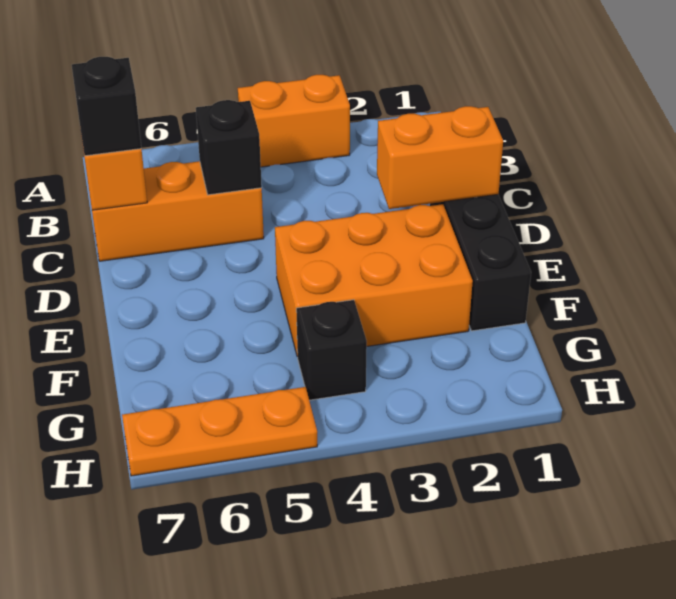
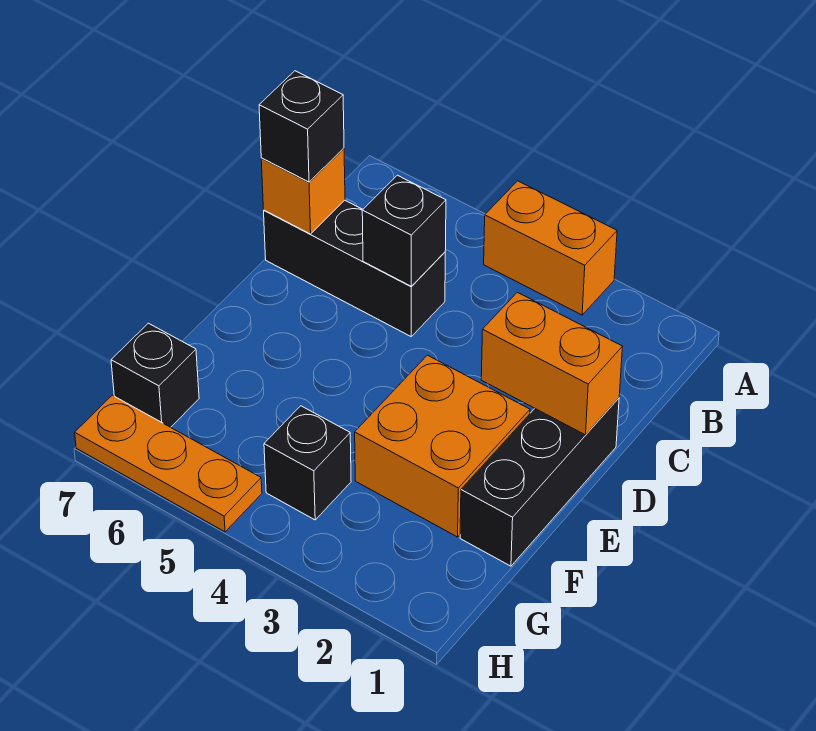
orange 1x3 brick [91,161,264,261] -> black 1x3 brick [264,200,445,336]
orange 2x3 brick [275,204,473,357] -> orange 2x2 brick [355,355,530,537]
none -> black 1x1 brick [111,323,199,427]

